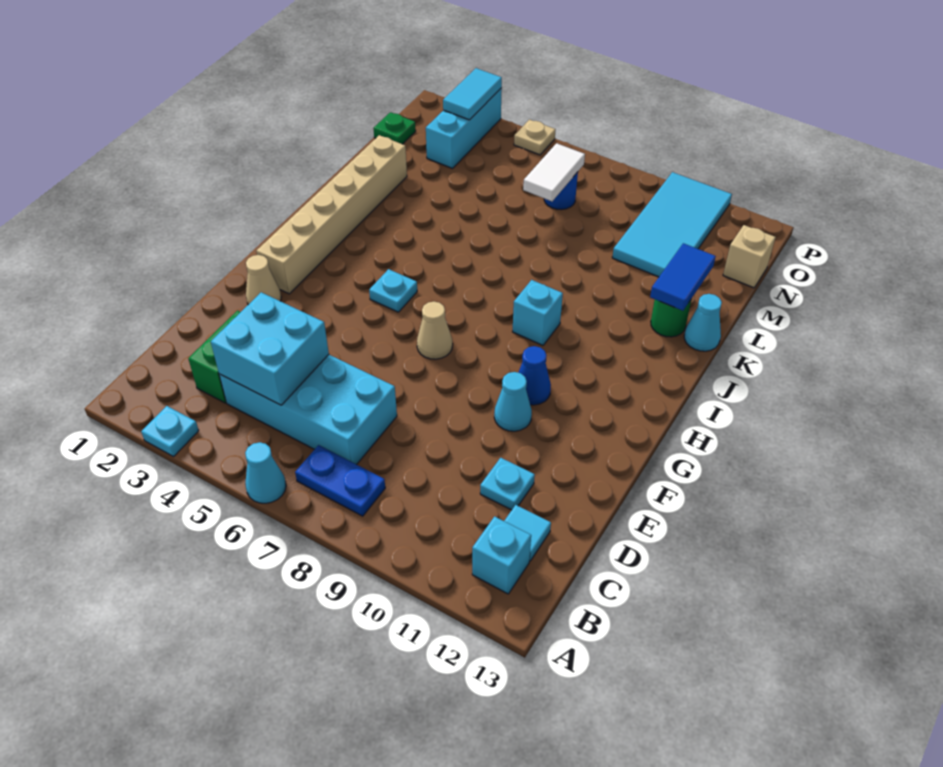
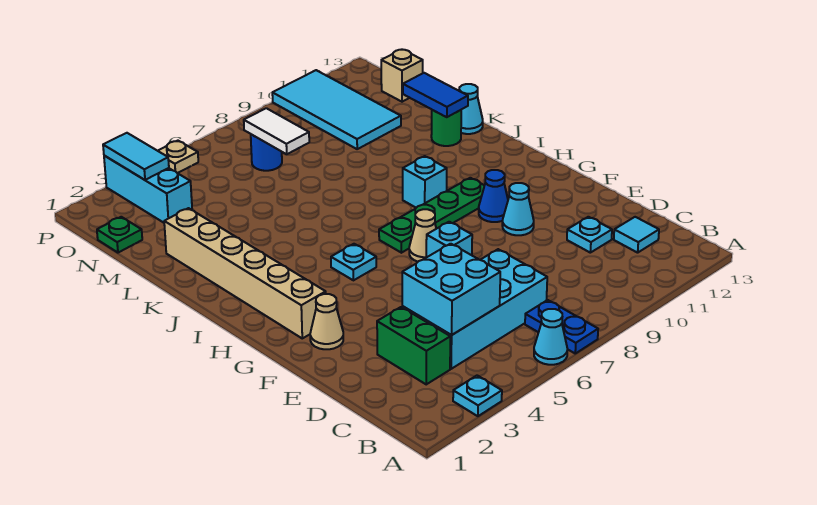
blue 1x2 plate [295,445,385,516] -> blue 1x2 plate turned to [525,300,598,353]
cyan 1x1 brick [472,516,531,594] -> cyan 1x1 brick moved to [426,222,472,257]
none -> green 1x4 plate [379,178,484,253]

